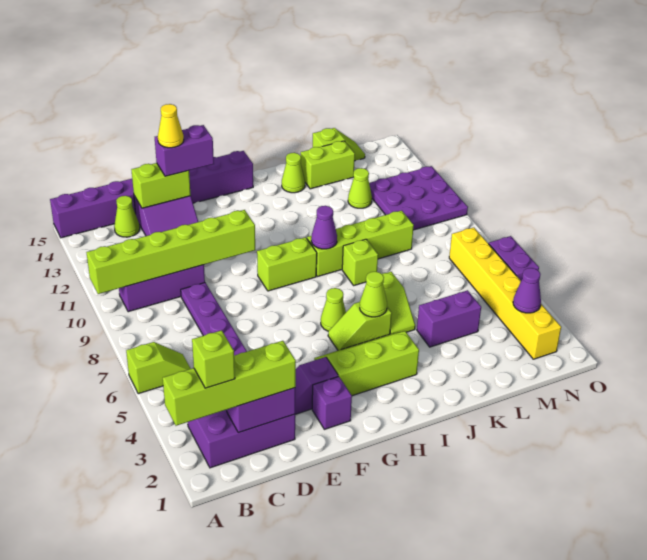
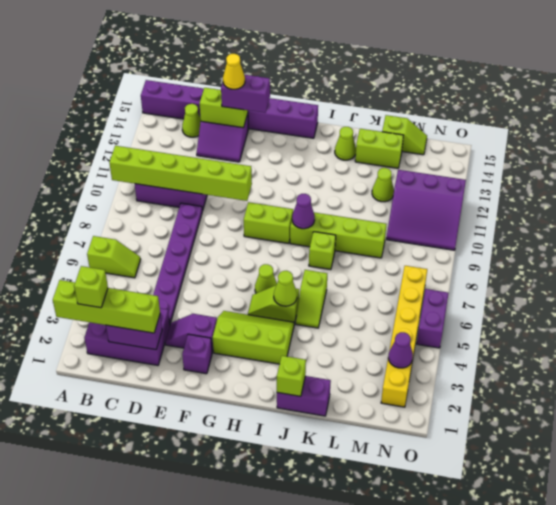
none -> lime 1x1 brick [277,356,306,396]
purple 1x2 brick [417,290,481,347] -> purple 1x2 brick moved to [277,376,331,416]
purple 3x3 plate [369,166,468,230] -> purple 3x3 slope [386,170,466,250]

